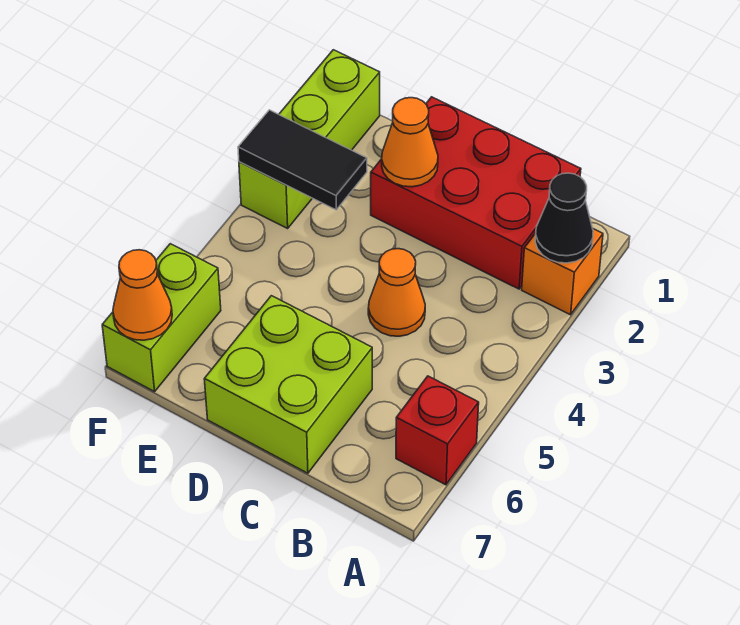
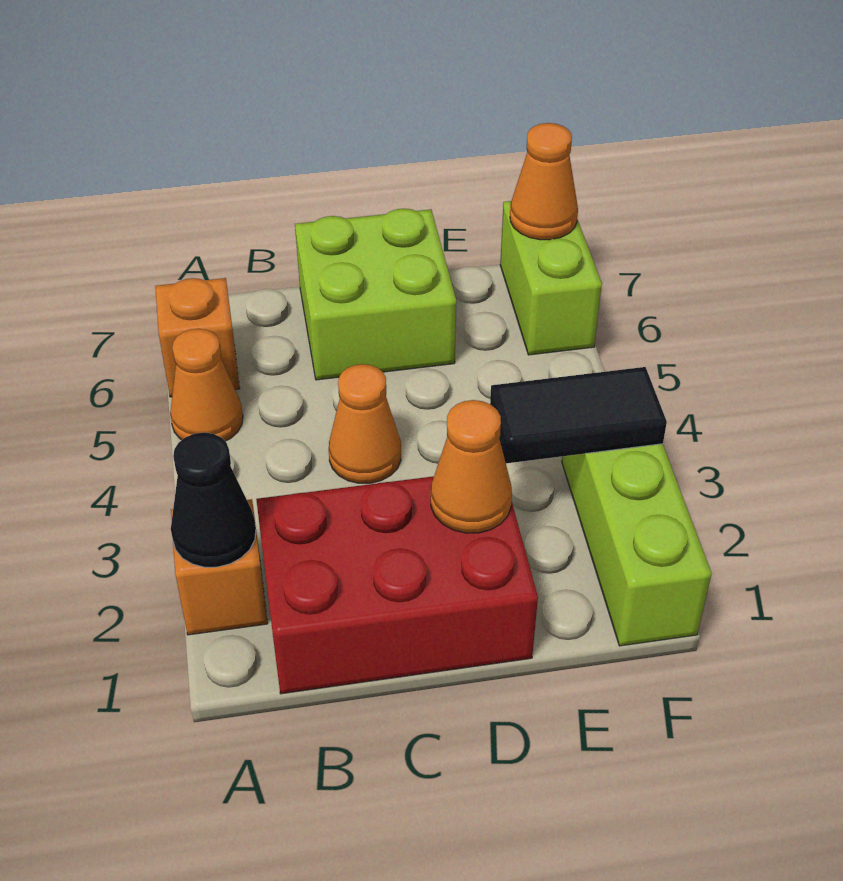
none -> orange 1x1 cone [170,329,243,441]
red 1x1 brick [396,376,479,485] -> orange 1x1 brick [155,278,240,397]

